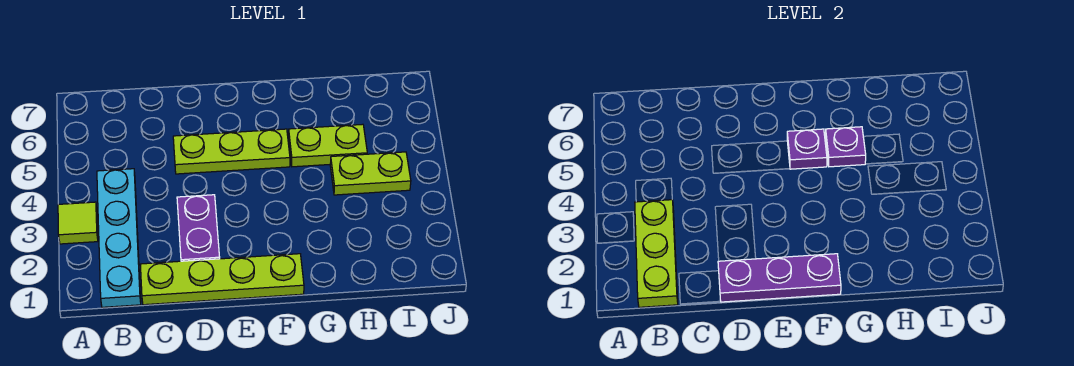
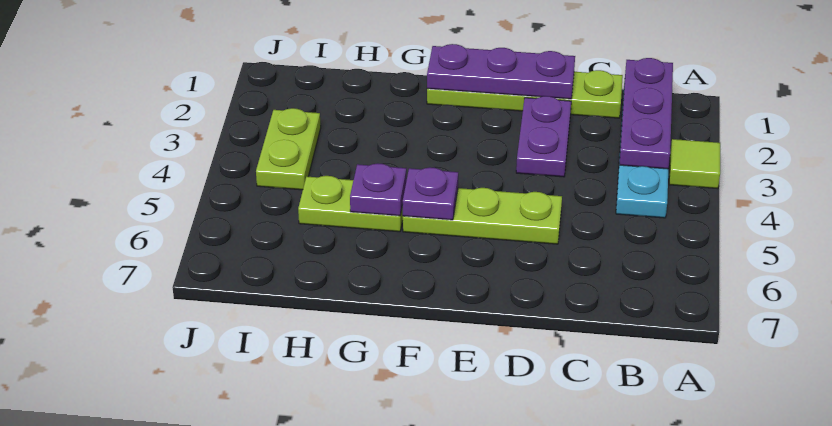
lime 1x3 plate [635,200,678,307] -> purple 1x3 plate [619,58,673,169]
lime 1x2 plate [330,152,411,195] -> lime 1x2 plate turned to [256,108,321,190]

